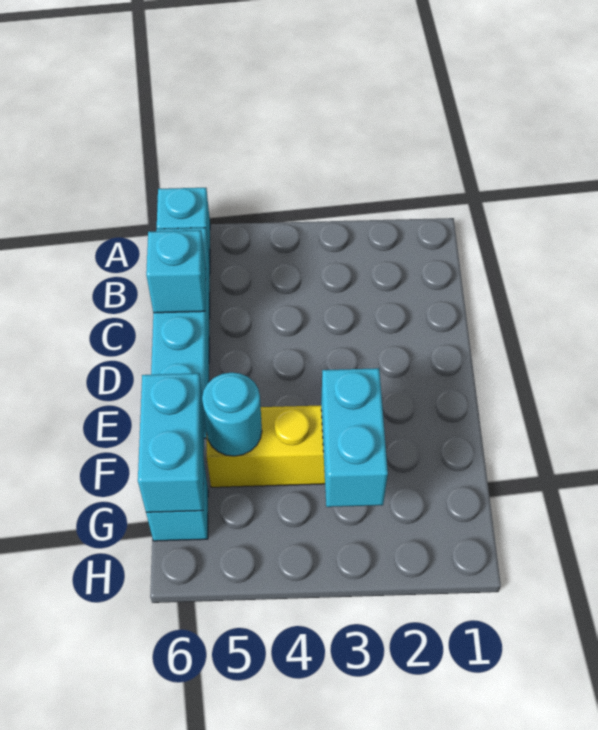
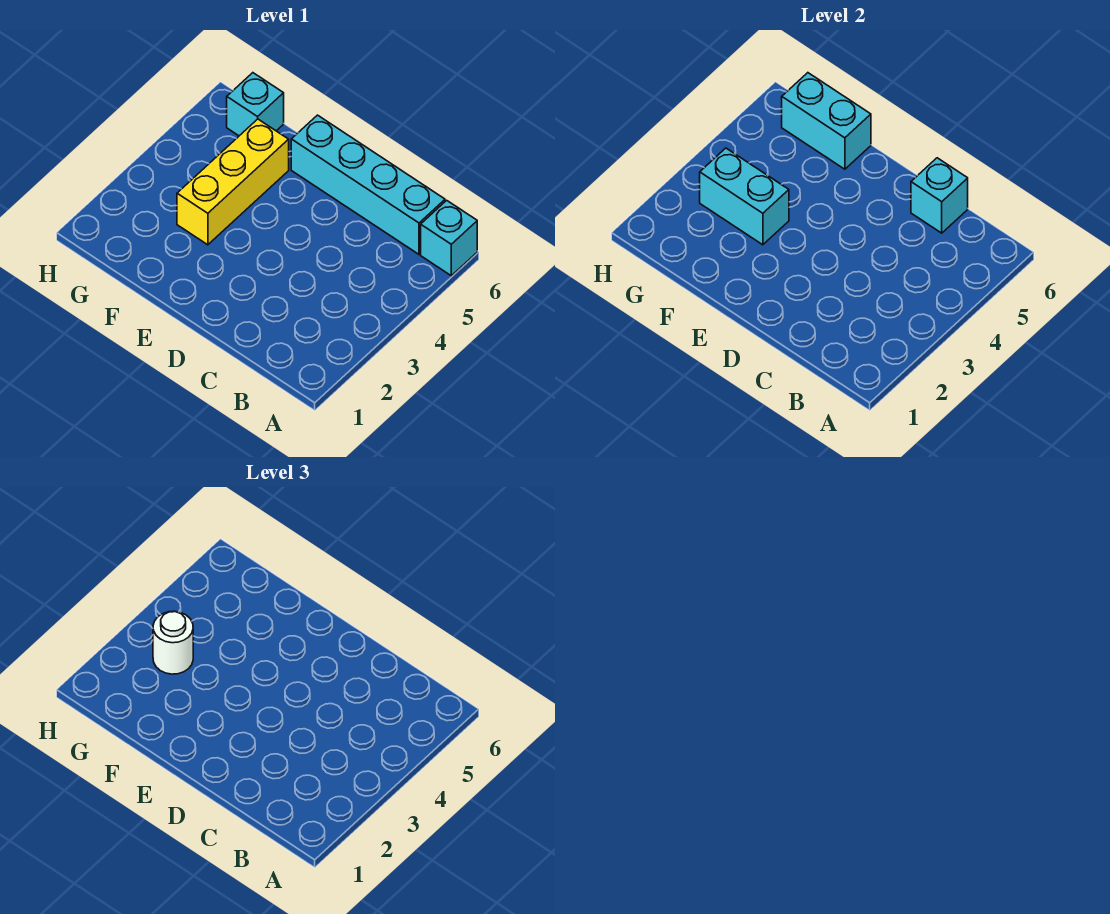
cyan 1x1 round brick [202,373,262,456] -> none
none -> white 1x1 round brick [153,611,193,674]

